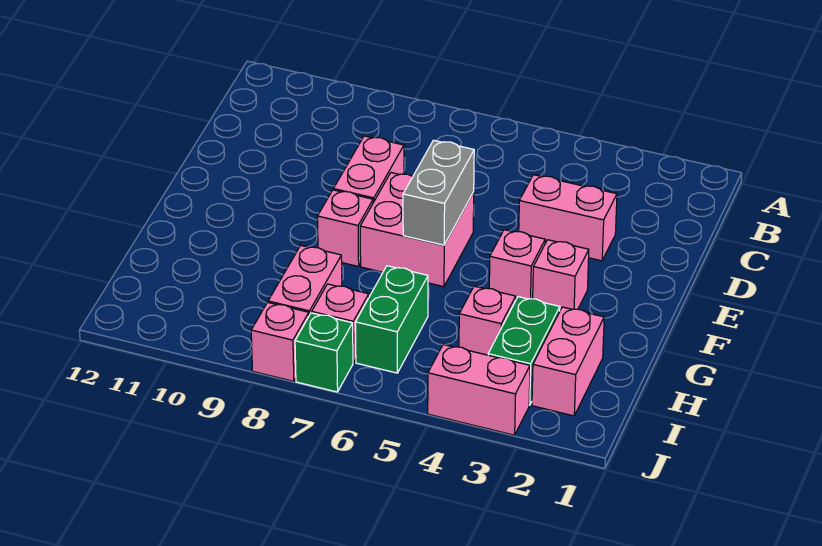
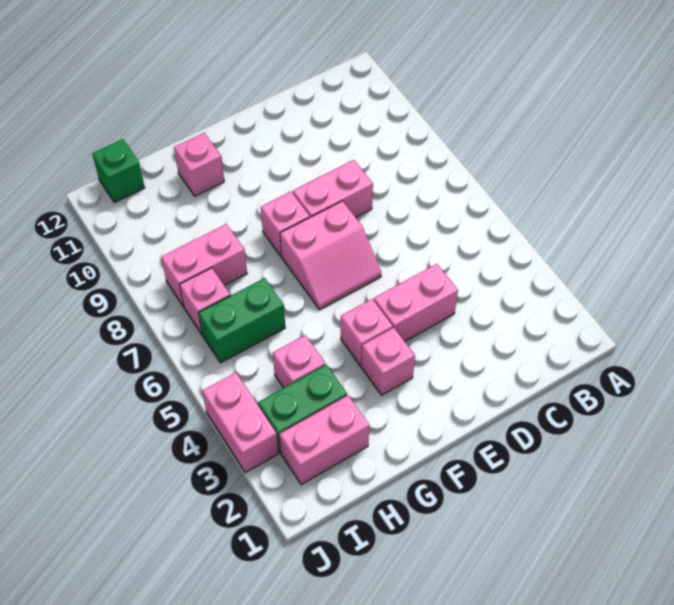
pink 1x2 brick [519,175,617,261] -> pink 1x2 brick turned to [374,264,458,341]
pink 2x2 brick [360,173,474,287] -> pink 2x2 slope [280,201,381,310]
grey 1x2 brick [403,140,474,245] -> none
green 1x1 brick [295,313,353,392] -> green 1x1 brick moved to [92,139,145,203]
pink 1x1 brick [251,302,309,381] -> pink 1x1 brick moved to [174,133,224,196]

